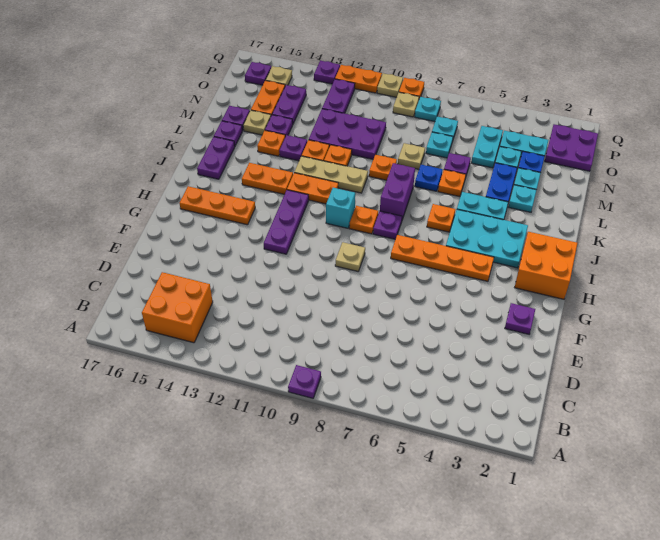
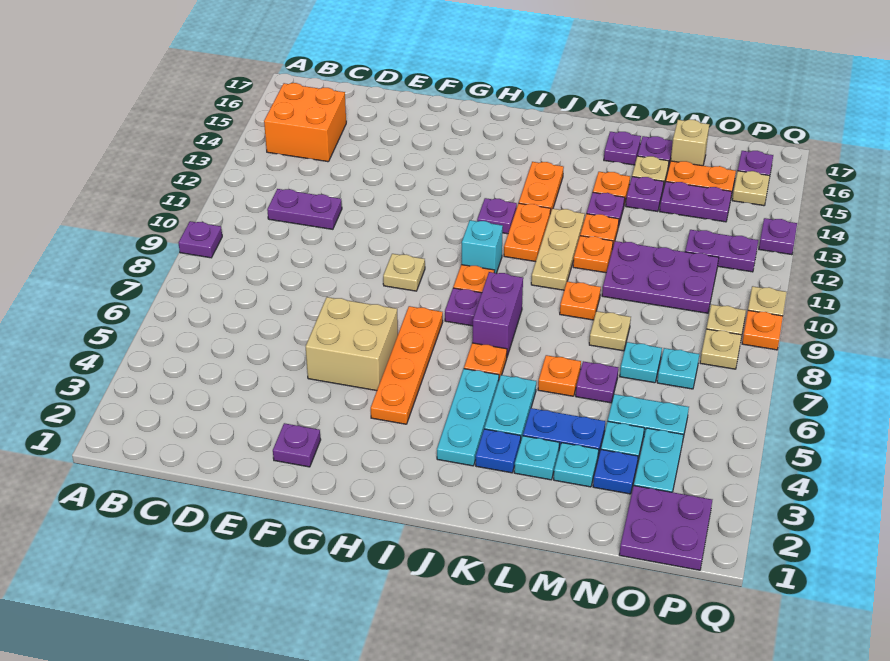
none -> tan 2x2 brick [306,297,398,391]
purple 1x3 plate [264,190,309,254] -> purple 1x1 plate [477,198,517,234]
orange 2x2 brick [515,232,577,299] -> none
orange 1x3 plate [180,186,255,225] -> none
cyan 2x3 plate [446,209,528,268] -> cyan 1x3 plate [437,369,499,466]
purple 1x2 brick [380,163,415,220] -> purple 1x2 brick turned to [472,272,523,356]
purple 1x2 plate [197,137,235,179] -> purple 1x2 plate moved to [267,189,342,229]
blue 1x1 plate [415,165,443,191] -> blue 1x1 plate moved to [476,429,521,473]
purple 2x3 plate [309,109,386,159] -> purple 2x3 plate turned to [602,241,719,313]
none -> tan 1x1 brick [671,120,709,166]
cyan 1x1 plate [415,97,441,122] -> tan 1x1 plate [700,329,742,369]
orange 1x2 plate [335,65,382,93] -> none

